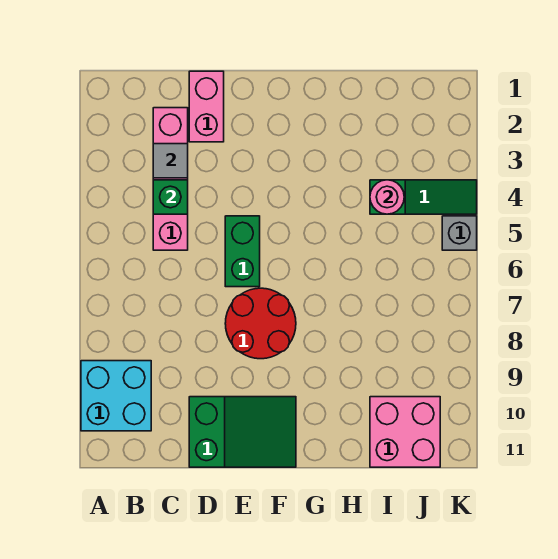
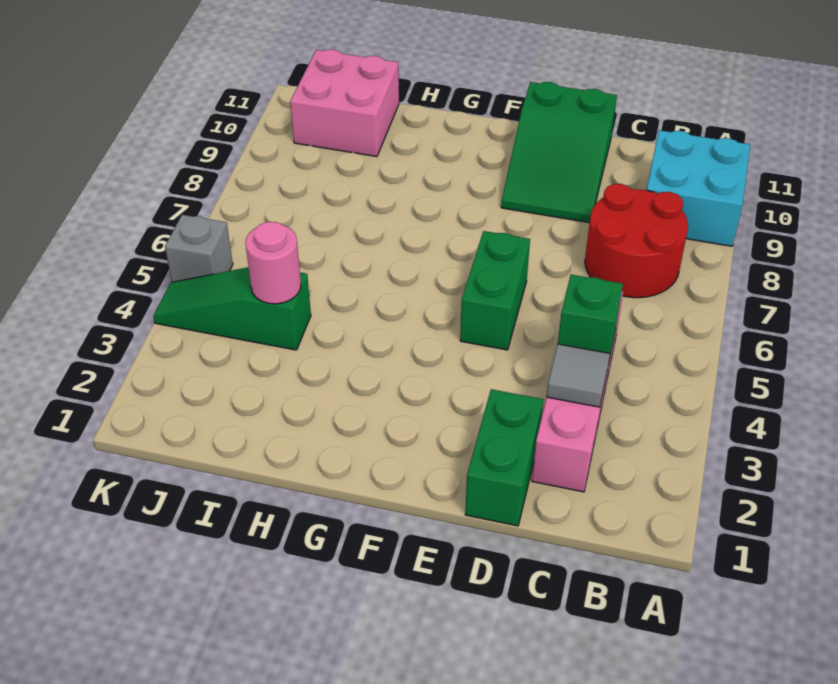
pink 1x2 brick [189,71,224,142] -> green 1x2 brick [465,389,543,526]
green 2x3 slope [189,397,296,467] -> green 2x3 slope turned to [501,82,617,223]
red 2x2 round brick [225,288,296,359] -> red 2x2 round brick moved to [585,184,688,298]

